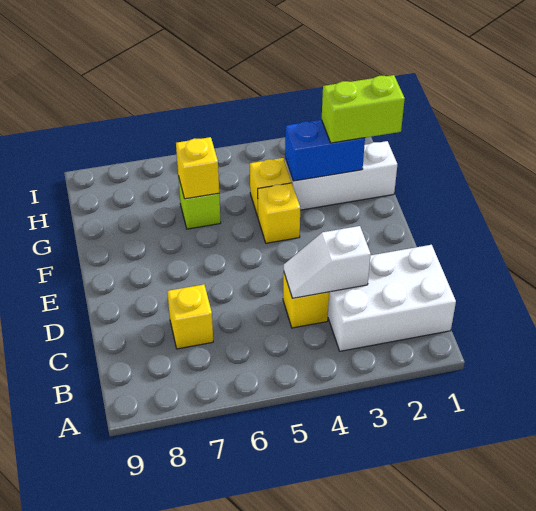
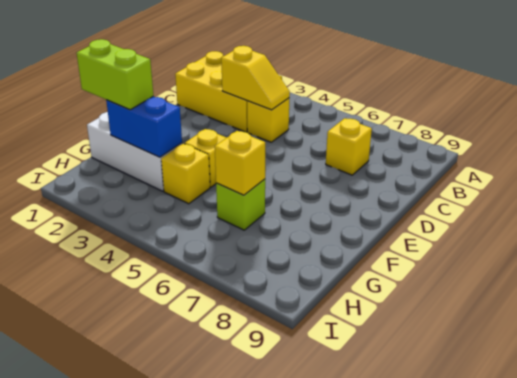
white 2x3 brick [328,245,456,351] -> yellow 2x3 brick [175,51,282,132]
white 1x2 slope [284,226,371,298] -> yellow 1x2 slope [221,46,290,110]

